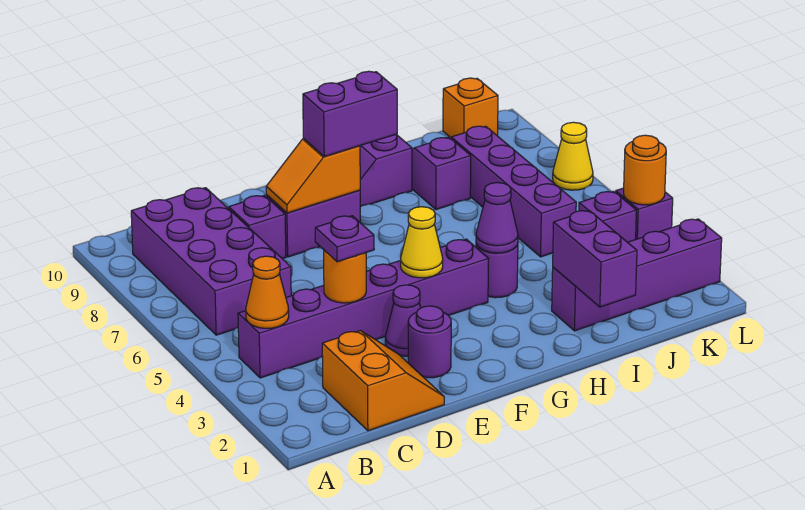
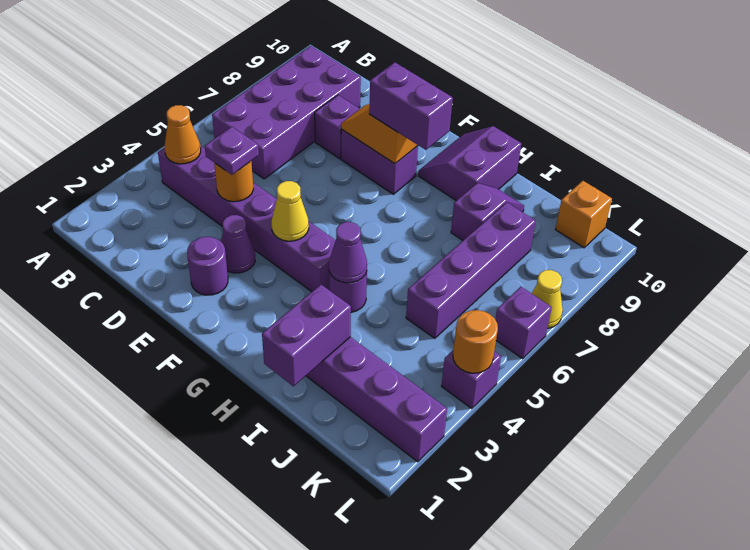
orange 2x2 slope [322,331,444,431] -> none
purple 1x1 brick [579,191,636,242] -> purple 1x1 brick moved to [495,287,552,359]

